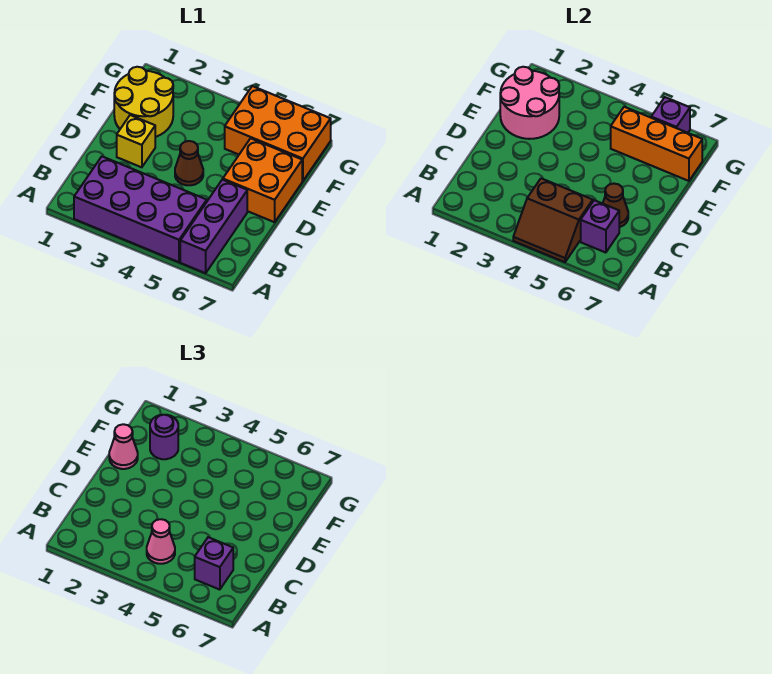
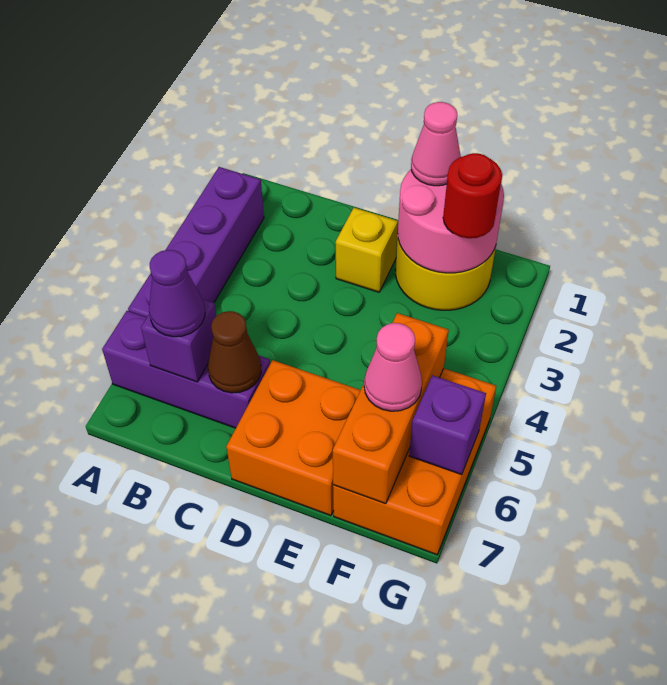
purple 2x4 brick [74,157,207,262] -> purple 1x4 brick [128,167,264,317]
brown 2x2 slope [513,178,593,262] -> none
pink 1x1 cone [147,519,175,564] -> pink 1x1 cone moved to [364,323,422,411]
purple 1x1 brick [195,537,233,590] -> purple 1x1 cone [149,250,205,337]
brown 1x1 cone [175,141,203,185] -> none
purple 1x1 round brick [150,415,178,459] -> red 1x1 round brick [443,153,502,238]

